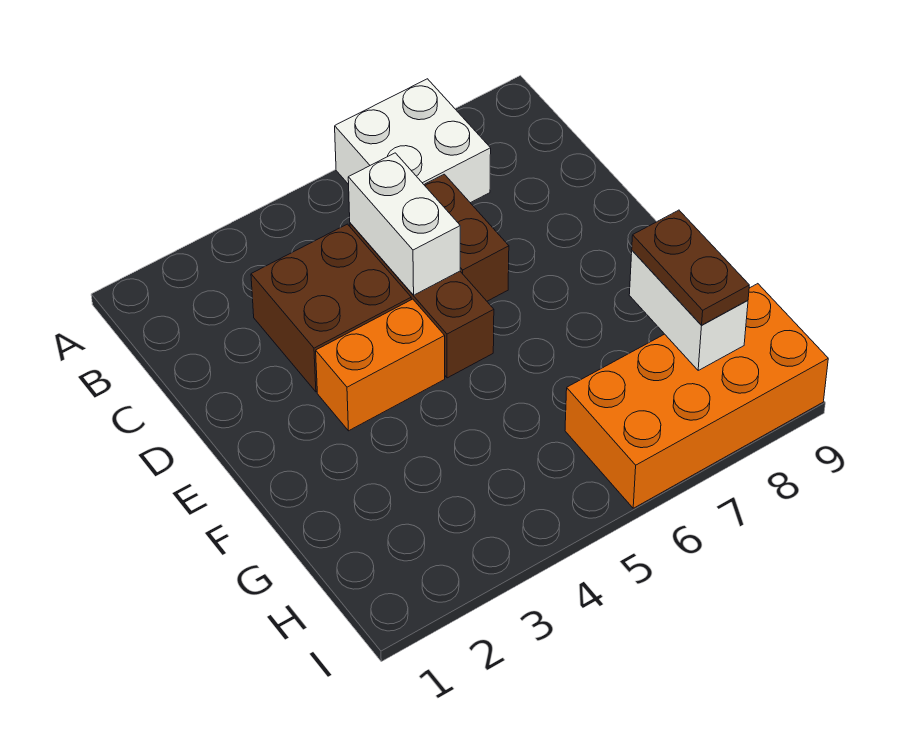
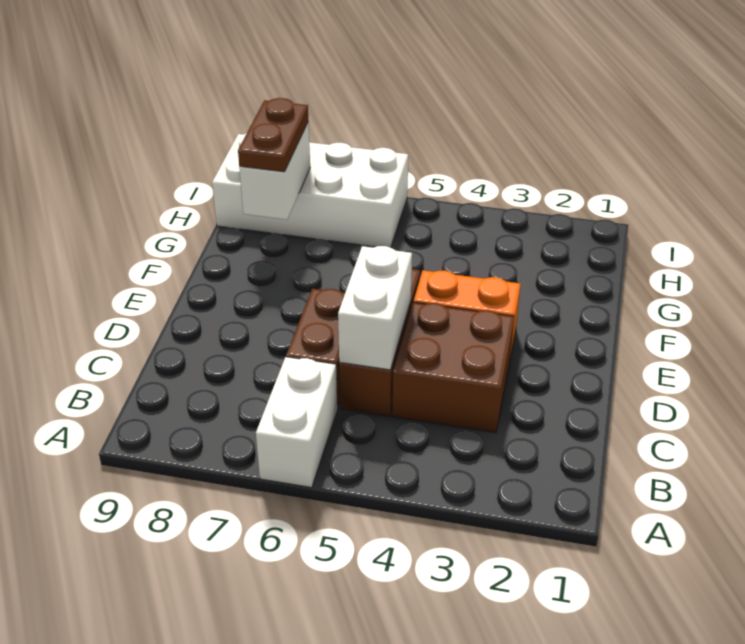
white 2x2 brick [335,79,491,203] -> white 1x2 brick [256,357,337,488]
orange 2x4 brick [565,284,828,508] -> white 2x4 brick [212,133,408,247]

